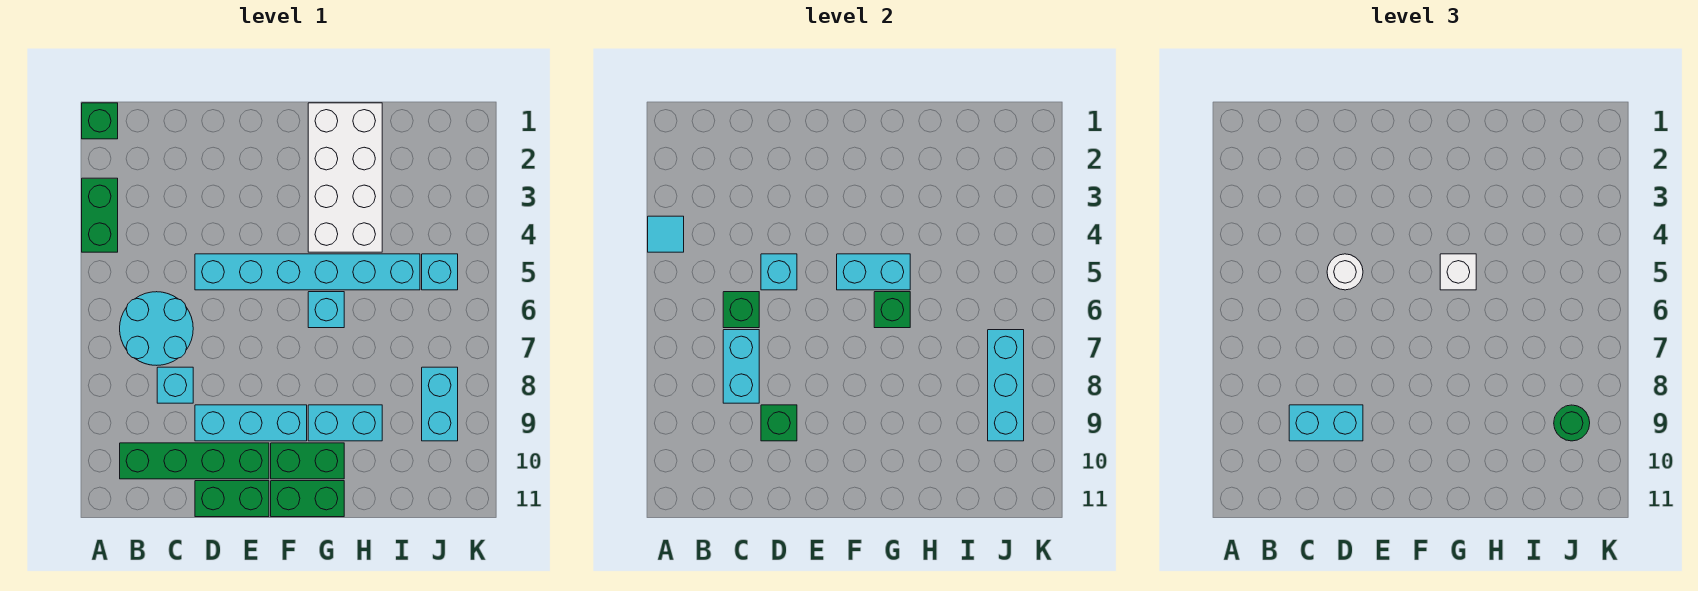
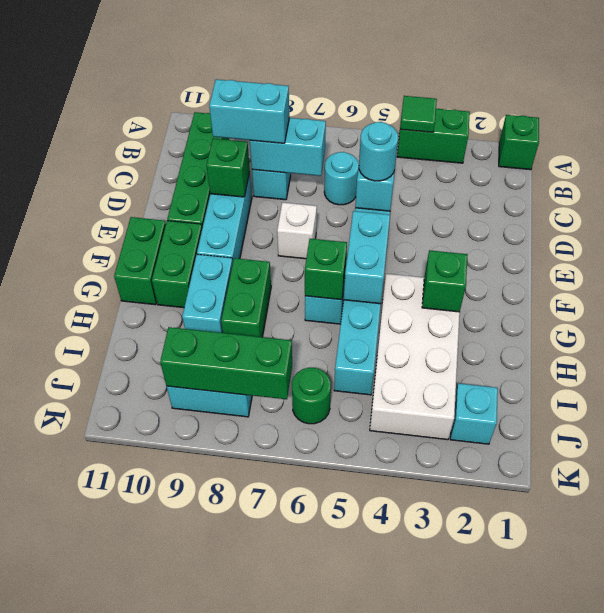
cyan 1x1 tile [648,216,684,252] -> green 1x1 tile [400,96,437,132]
cyan 2x2 round brick [120,292,193,365] -> cyan 1x1 round brick [324,152,359,205]
green 1x1 brick [723,292,759,328] -> green 1x1 brick moved to [422,250,467,312]
cyan 1x2 brick [1289,405,1363,441] -> cyan 1x2 brick turned to [209,79,289,143]
white 1x1 round brick [1327,254,1363,290] -> cyan 1x1 round brick [359,122,398,181]
green 1x2 brick [195,481,269,517] -> green 1x2 brick moved to [221,258,271,337]
white 2x4 brick [308,103,382,252] -> white 2x4 brick turned to [370,274,460,440]
white 1x1 brick [1440,254,1476,290] -> white 1x1 brick moved to [277,202,317,259]
cyan 1x1 brick [422,254,458,290] -> cyan 1x1 brick moved to [450,383,498,444]
cyan 1x3 brick [988,330,1024,441] -> green 1x3 brick [160,327,292,399]
green 1x1 round brick [1554,405,1590,441] -> green 1x1 round brick moved to [292,368,331,424]

